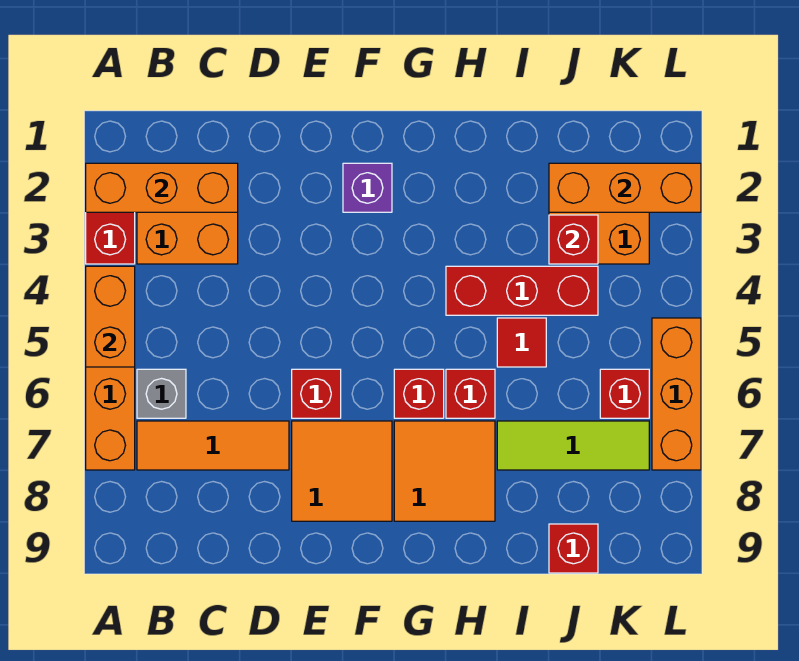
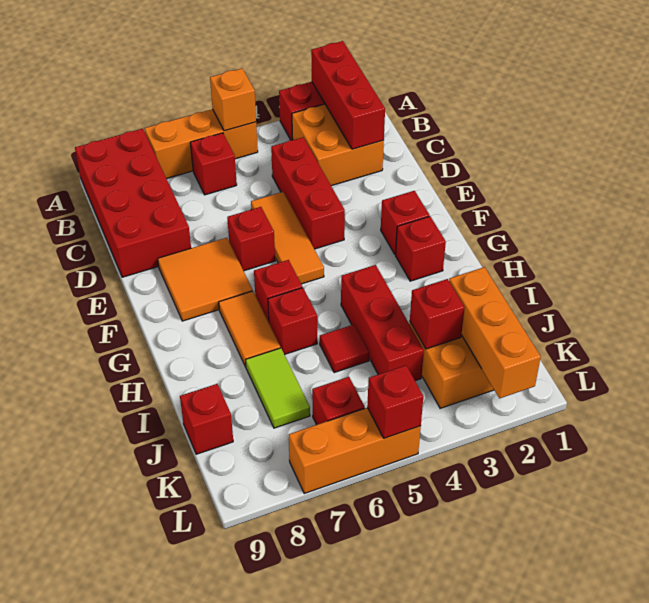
orange 1x3 brick [86,163,238,212] -> red 1x3 brick [311,41,385,149]
orange 1x2 brick [86,266,135,367] -> orange 1x1 brick [210,68,256,131]
none -> red 2x4 brick [75,129,191,277]
grey 1x1 brick [137,369,186,418] -> red 1x1 brick [190,133,237,195]
orange 1x3 tile [137,421,289,470] -> orange 1x3 tile moved to [251,192,324,284]
none -> red 1x3 brick [271,137,345,249]
purple 1x1 brick [343,163,392,212] -> red 1x1 brick [381,191,430,255]
none -> red 1x1 brick [396,216,446,281]
orange 2x2 tile [394,421,495,521] -> orange 1x2 tile [219,291,280,367]
lime 1x3 tile [497,421,649,470] -> lime 1x2 tile [246,348,310,428]
none -> red 1x1 brick [367,365,423,438]

